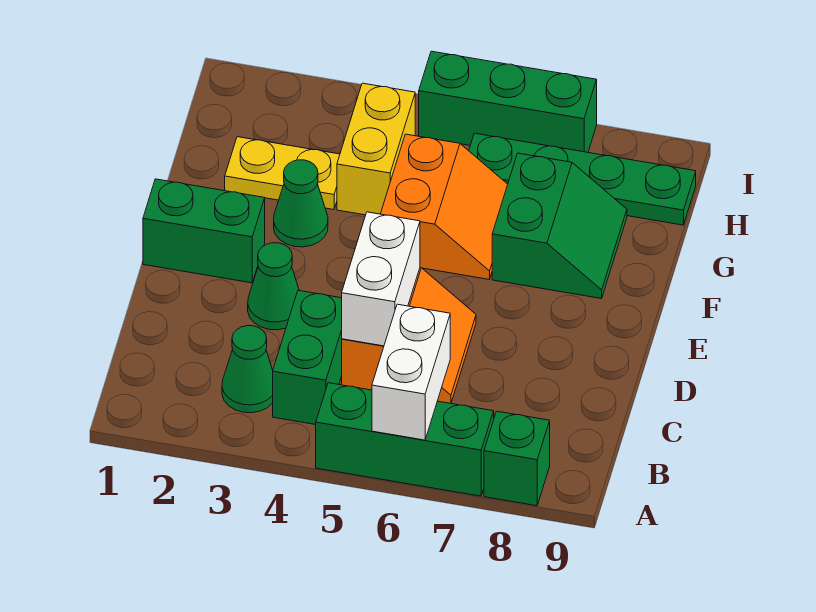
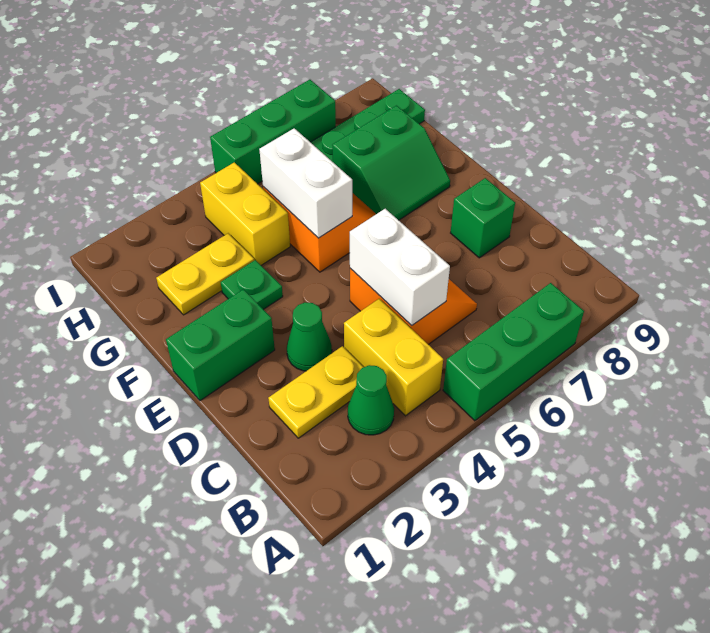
white 1x2 brick [372,304,450,440] -> white 1x2 brick moved to [259,128,352,238]
green 1x1 brick [484,411,550,506] -> green 1x1 brick moved to [451,178,515,258]
green 1x2 brick [273,290,342,425] -> yellow 1x2 brick [344,299,443,416]
none -> yellow 1x2 plate [268,346,364,438]
green 1x1 cone [274,160,328,247] -> green 1x1 plate [221,260,283,310]
green 2x2 slope [492,153,627,299] -> green 2x2 slope turned to [332,106,450,220]

